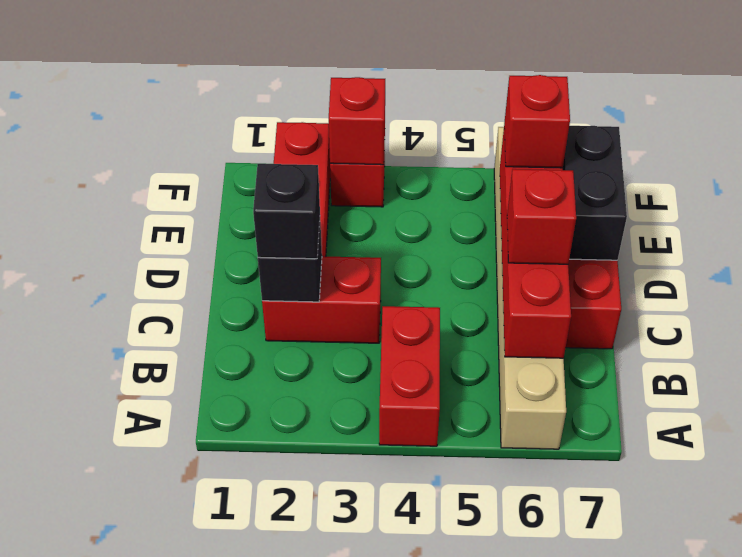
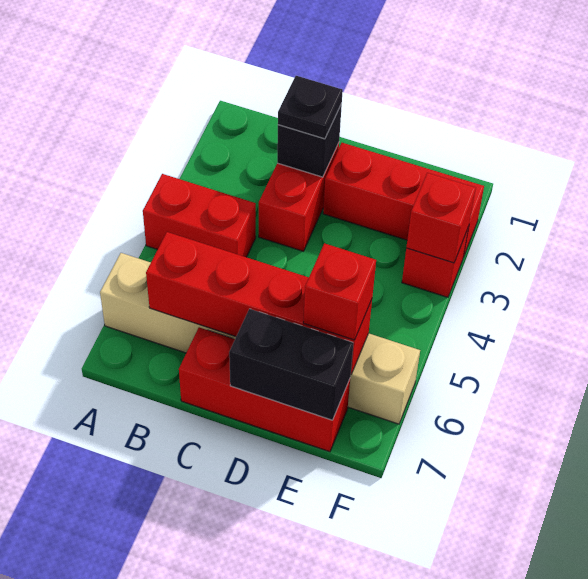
black 1x1 brick [253,164,320,259] -> black 1x1 plate [278,76,343,139]
red 1x1 brick [507,169,576,264] -> none

